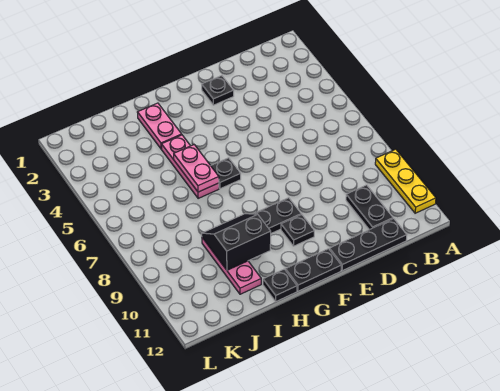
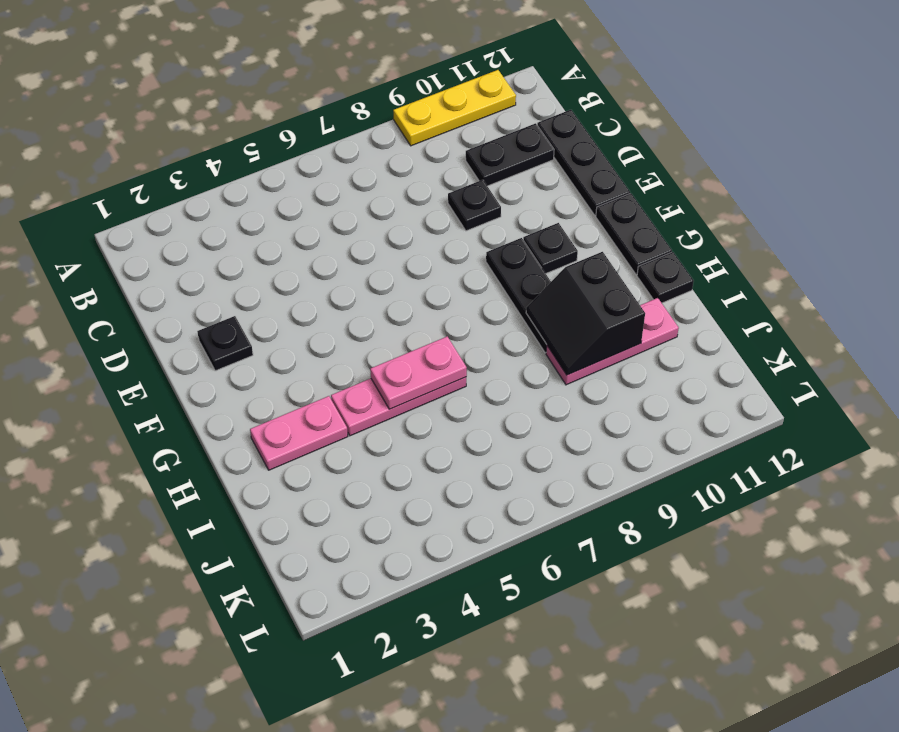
black 1x1 plate [211,158,241,189] -> black 1x1 plate moved to [448,180,501,231]

